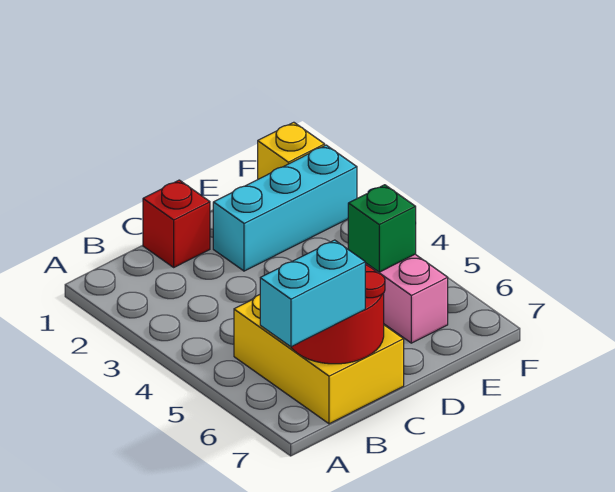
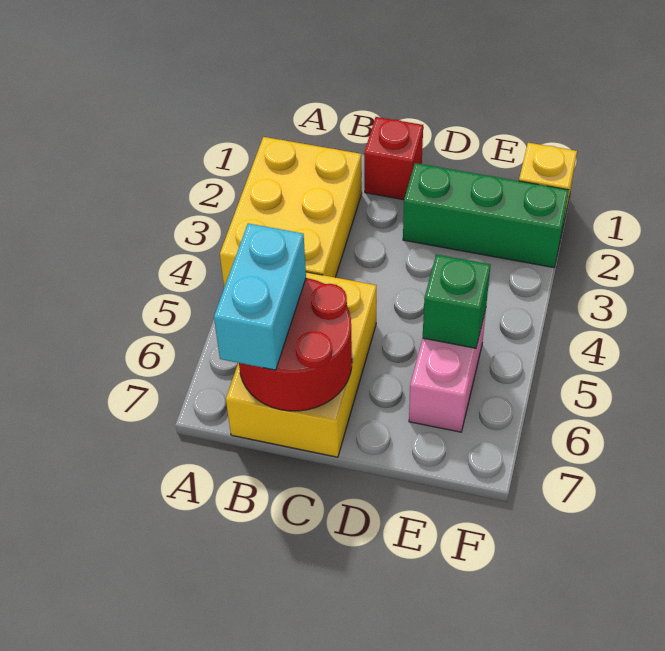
none -> yellow 2x3 brick [220,137,362,287]
cyan 1x2 brick [260,240,365,347] -> cyan 1x2 brick turned to [214,223,306,370]
cyan 1x3 brick [213,145,357,271] -> green 1x3 brick [403,163,569,268]

